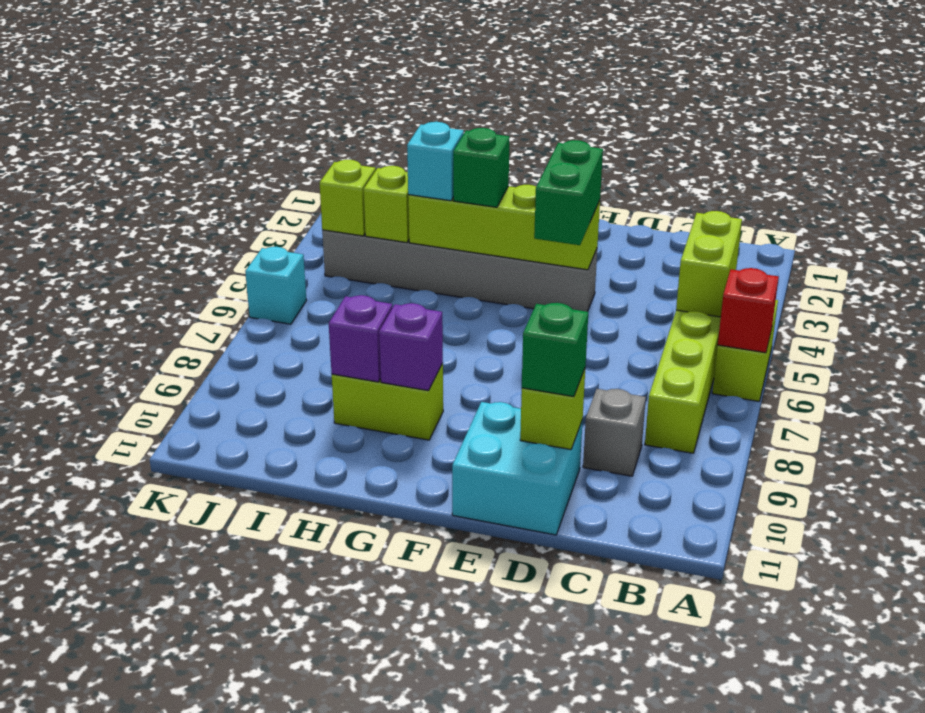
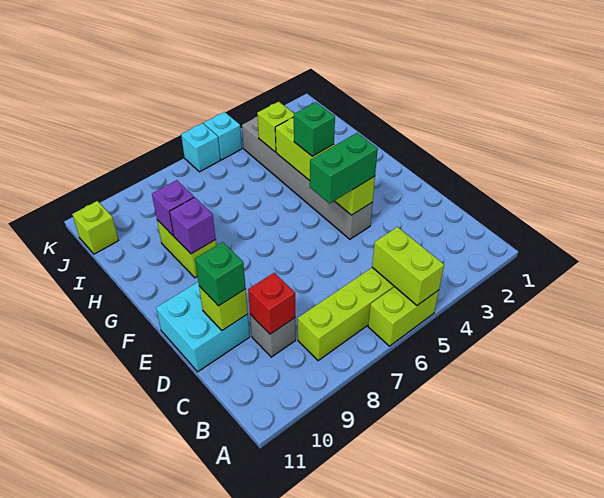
red 1x1 brick [718,268,779,353] -> red 1x1 brick moved to [248,273,295,334]
lime 1x2 brick [676,211,742,317] -> lime 1x2 brick turned to [372,227,444,305]
cyan 1x1 brick [407,122,464,201] -> cyan 1x1 brick moved to [204,112,242,160]
lime 1x1 brick [320,160,376,236] -> lime 1x1 brick moved to [72,201,118,254]

